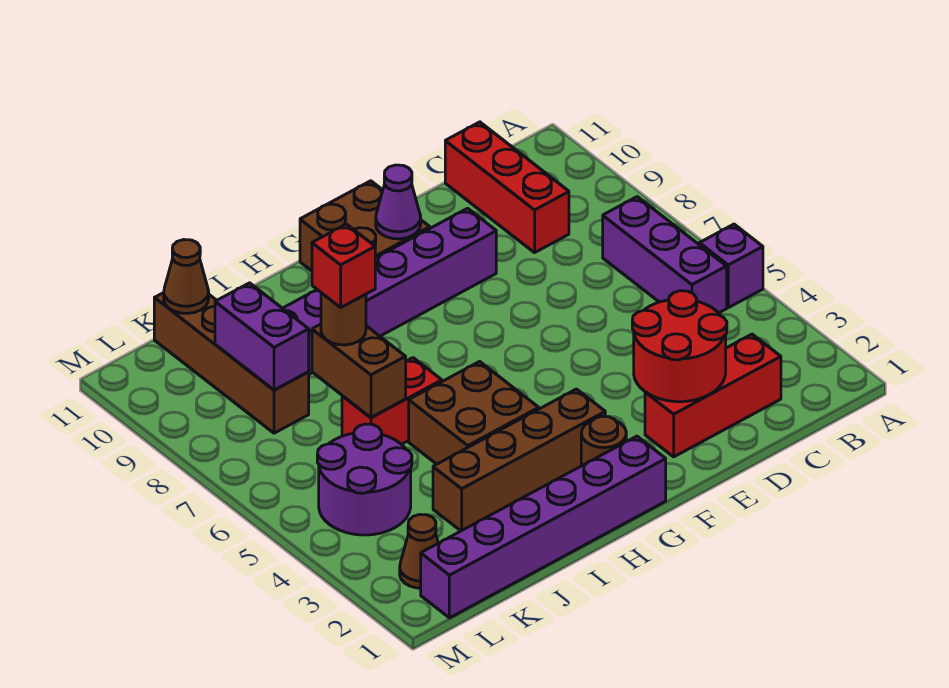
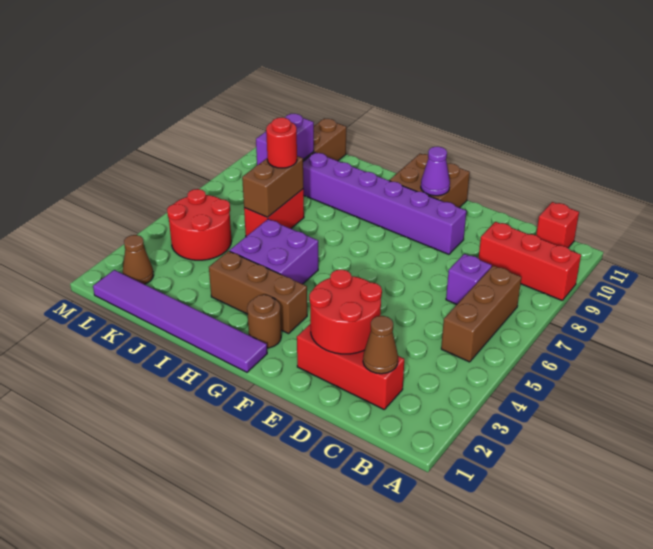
purple 1x1 brick [699,224,763,308] -> purple 1x1 brick moved to [446,254,492,305]
purple 1x3 brick [603,197,727,313] -> brown 1x3 brick [441,266,522,362]
red 1x3 brick [445,122,569,253] -> red 1x3 brick turned to [479,222,581,300]
purple 1x6 brick [421,436,666,618] -> purple 1x6 tile [93,270,267,372]
brown 1x4 brick [433,389,605,531] -> brown 1x3 brick [209,251,307,334]
brown 2x2 brick [409,362,539,464] -> purple 2x2 brick [230,219,318,284]
red 1x2 brick [342,358,442,444] -> red 1x2 brick turned to [244,189,304,236]
brown 1x1 round brick [321,293,366,345] -> red 1x1 round brick [266,117,297,168]
red 1x1 brick [312,224,375,307] -> red 1x1 brick moved to [536,202,579,248]
purple 2x2 round brick [317,424,412,535] -> red 2x2 round brick [167,189,232,260]
brown 1x1 cone [164,240,209,313] -> brown 1x1 cone moved to [363,316,398,374]

